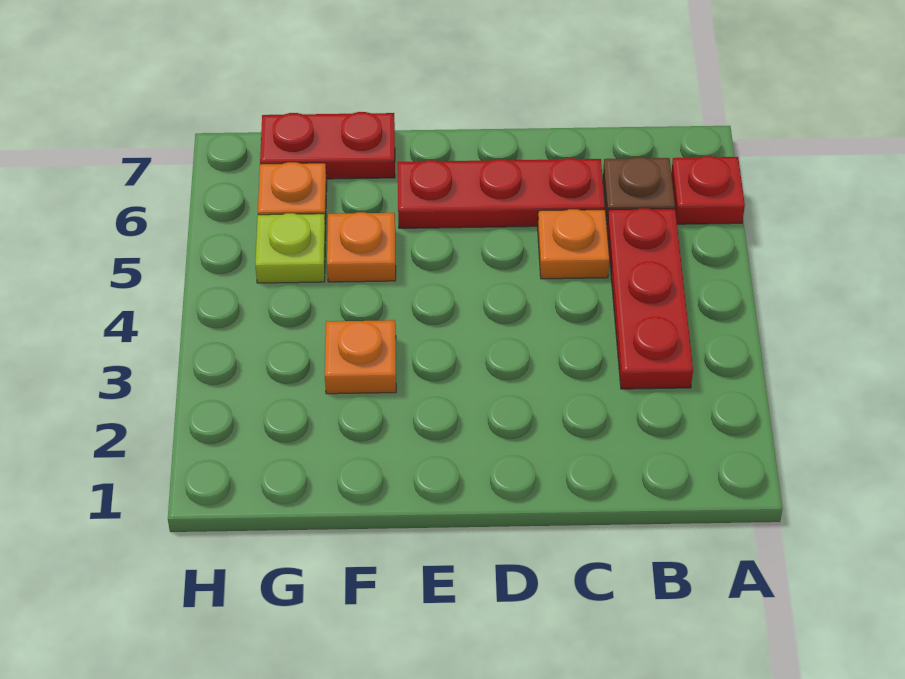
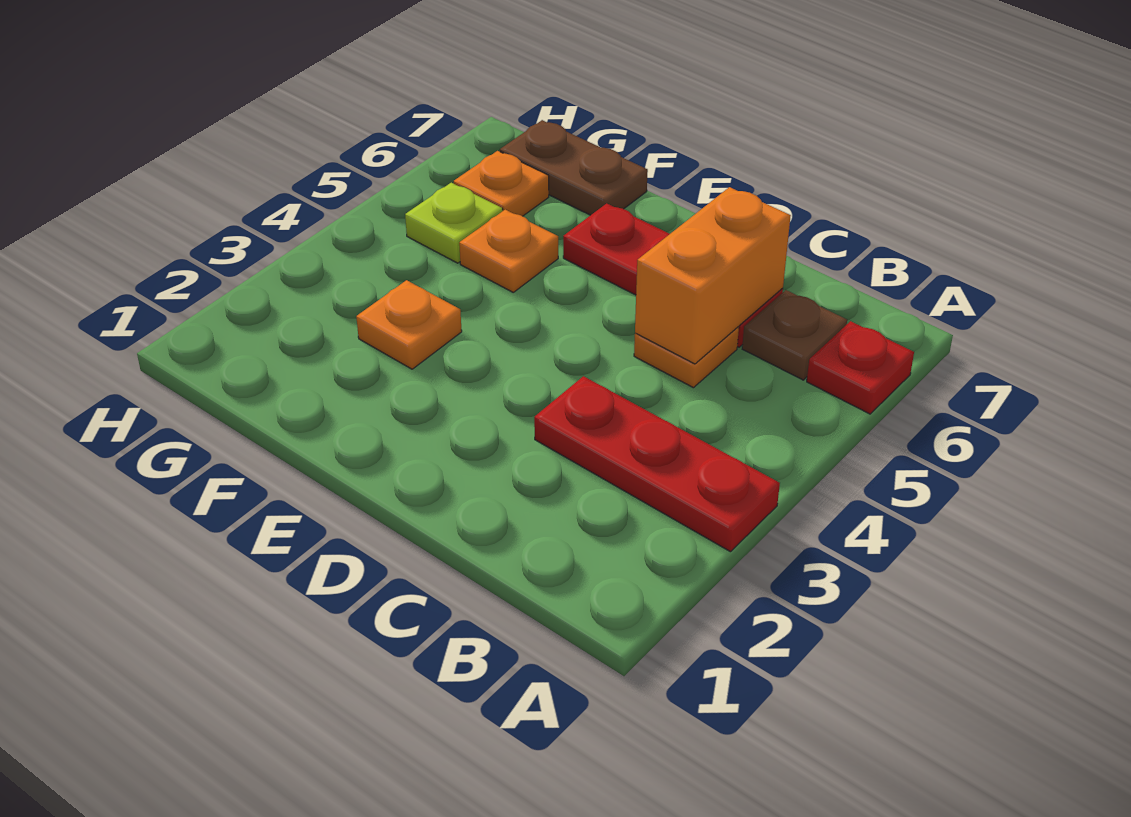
red 1x3 plate [607,208,693,389] -> red 1x3 plate turned to [534,376,780,552]
none -> orange 1x2 brick [635,187,791,364]
red 1x2 plate [260,112,395,179] -> brown 1x2 plate [500,120,648,215]

